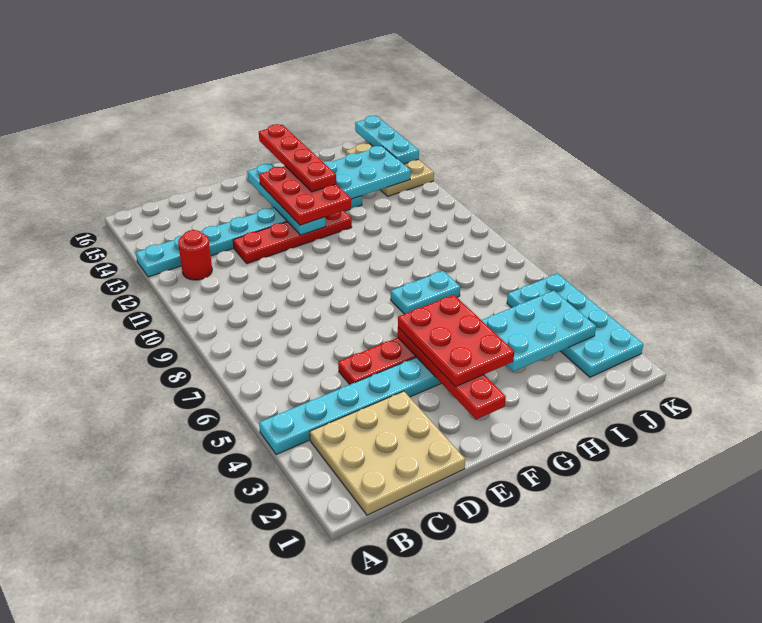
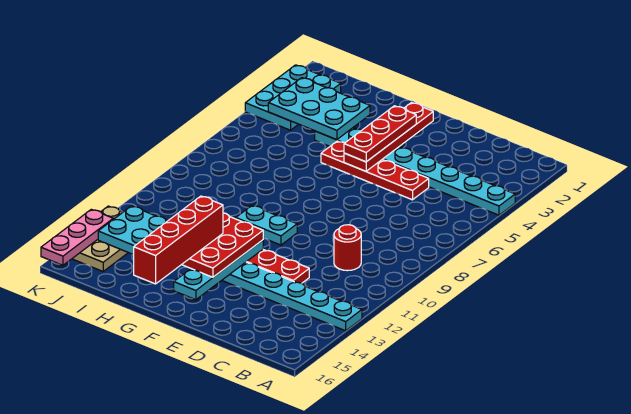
tan 3x3 plate [310,391,465,515] -> none
red 1x1 round brick [178,230,212,280] -> red 1x1 round brick moved to [334,225,361,271]
red 2x3 plate [398,295,514,387] -> red 1x3 plate [344,106,416,162]
cyan 1x2 plate [391,271,460,314] -> cyan 1x2 plate moved to [236,206,297,245]
red 1x4 plate [259,124,336,192] -> red 1x4 brick [134,196,223,284]
cyan 2x4 plate [507,274,643,377] -> cyan 2x3 plate [245,65,341,130]
cyan 1x3 plate [355,116,419,164] -> pink 1x3 plate [41,209,113,265]

